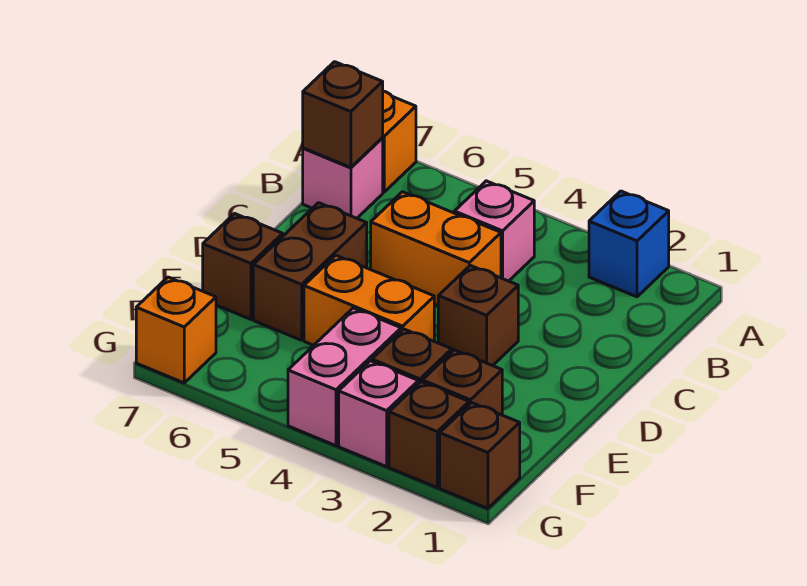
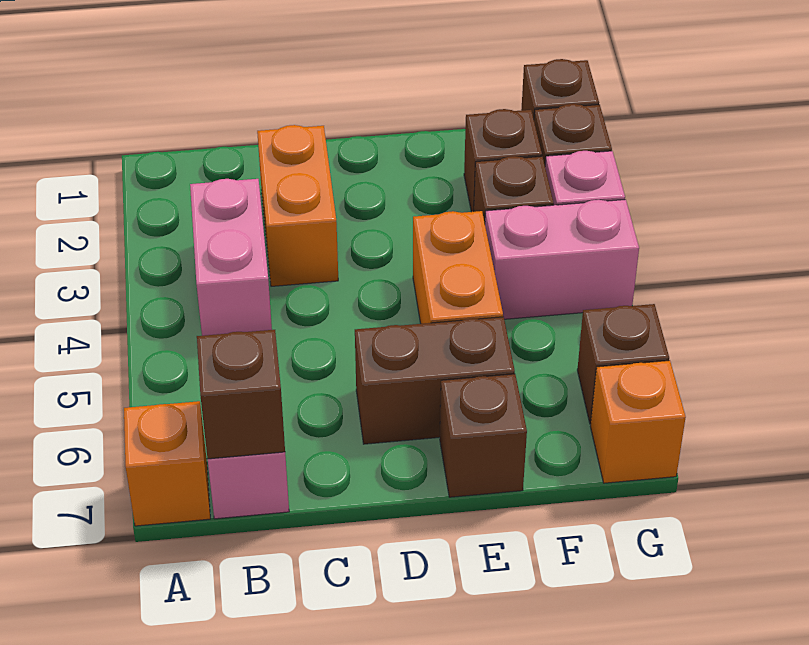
blue 1x1 brick [589,191,669,297] -> none
pink 1x1 brick [454,181,534,281] -> pink 1x2 brick [190,179,272,336]
orange 1x2 brick [371,192,501,306] -> orange 1x2 brick moved to [257,125,338,286]
brown 1x1 brick [438,265,518,366] -> brown 1x1 brick moved to [577,304,669,424]

